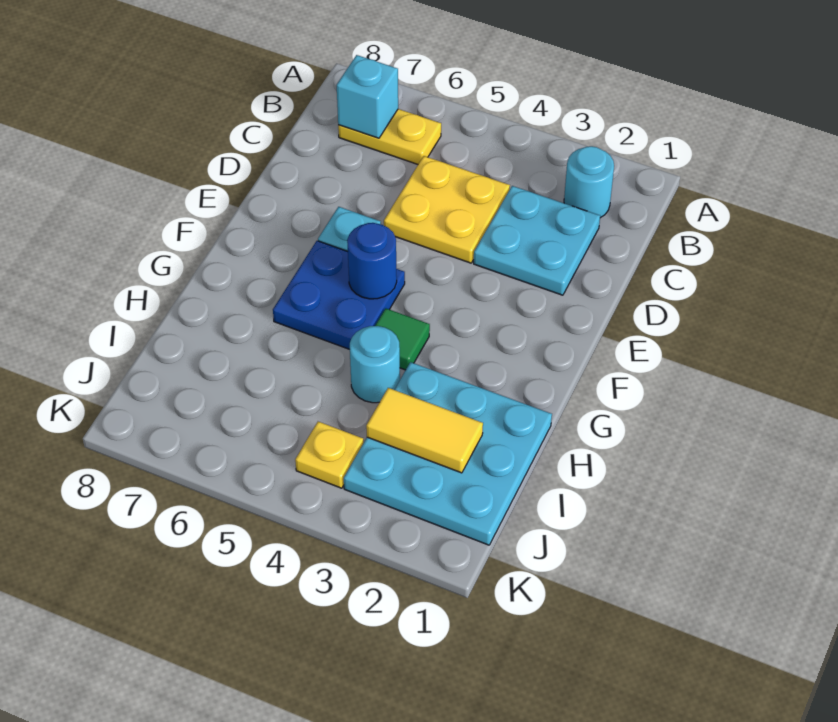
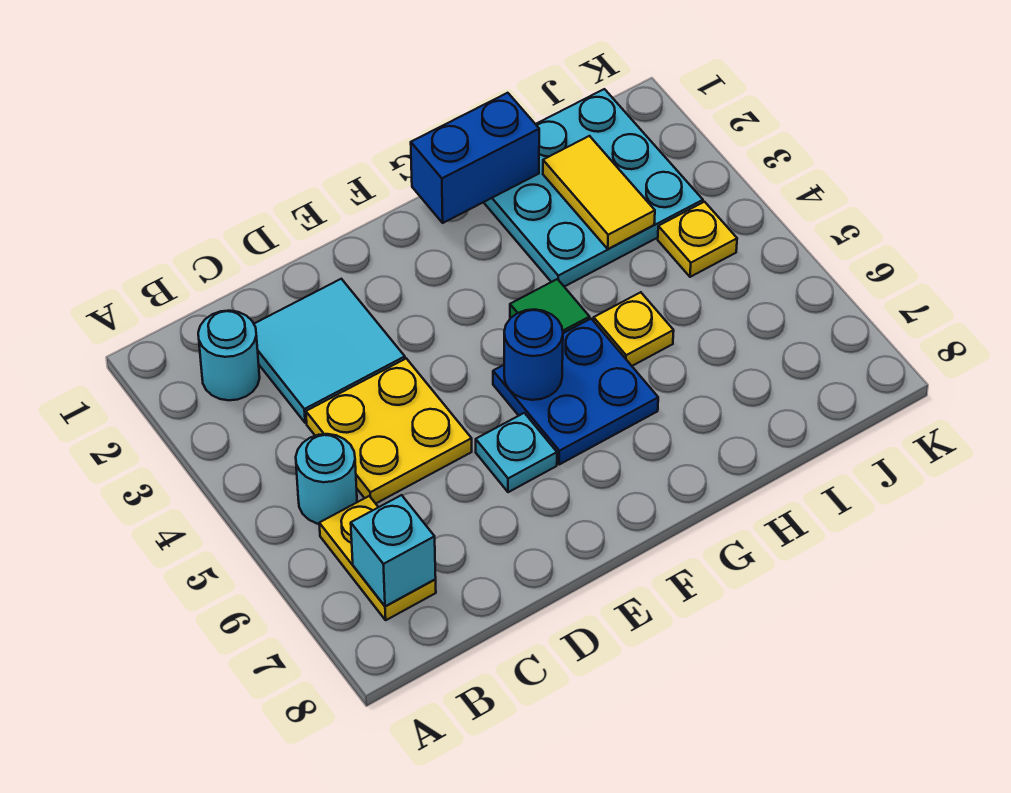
cyan 2x2 plate [474,186,600,295] -> cyan 2x2 tile [254,279,405,423]
none -> blue 1x2 brick [411,93,539,223]
cyan 1x1 round brick [350,326,400,403] -> cyan 1x1 round brick moved to [296,434,357,524]
none -> yellow 1x1 plate [594,292,674,366]

